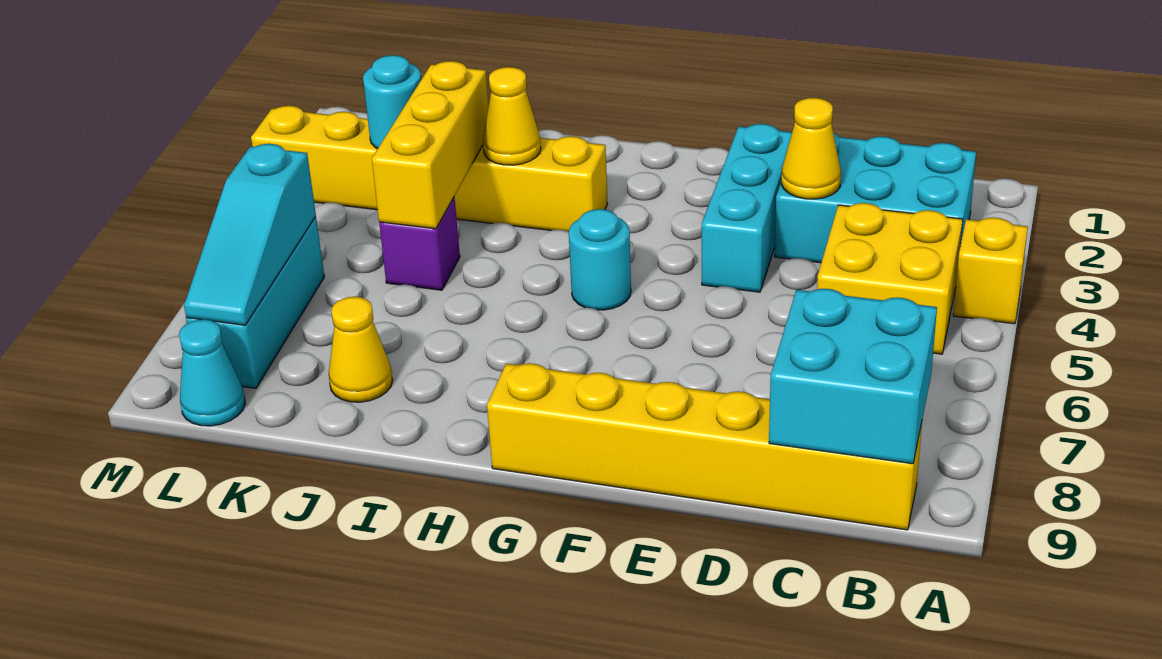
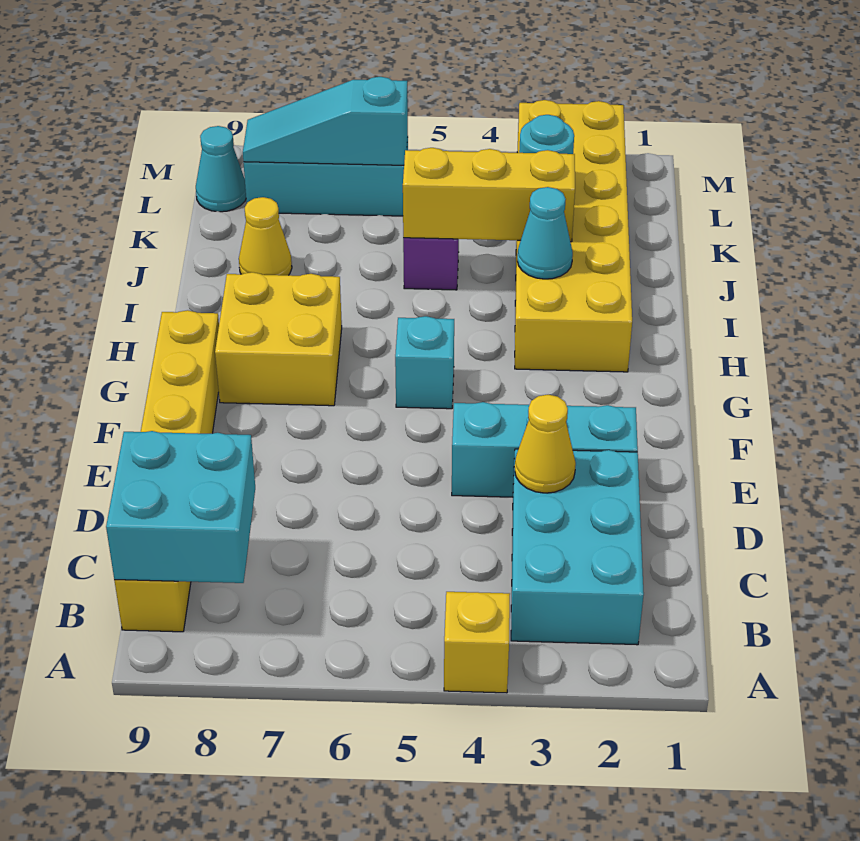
yellow 2x2 brick [817,203,963,354] -> yellow 2x2 brick moved to [215,272,342,406]
cyan 1x1 round brick [569,209,631,310] -> cyan 1x1 brick [395,316,454,409]
yellow 1x6 brick [251,106,607,232] -> yellow 2x6 brick [515,100,632,372]
yellow 1x1 cone [483,67,541,165] -> cyan 1x1 cone [517,187,573,279]

